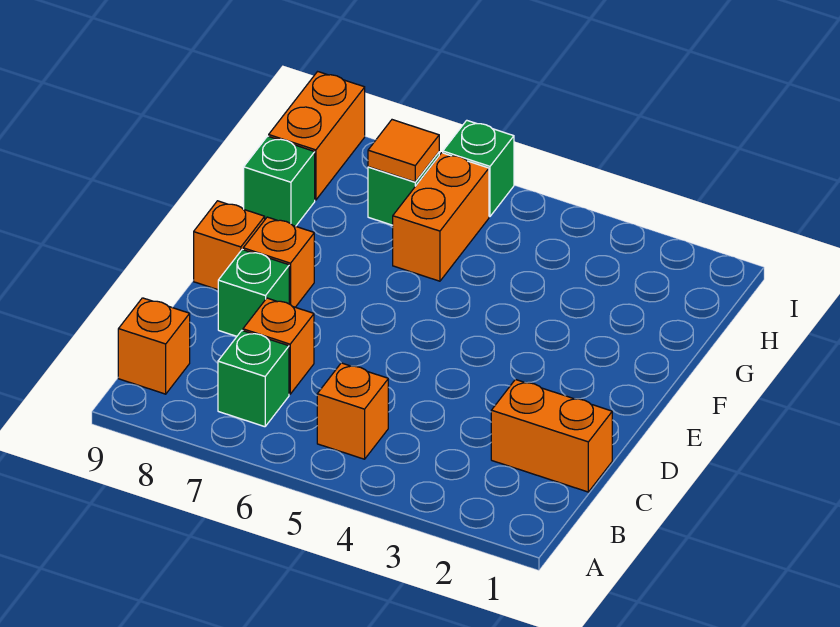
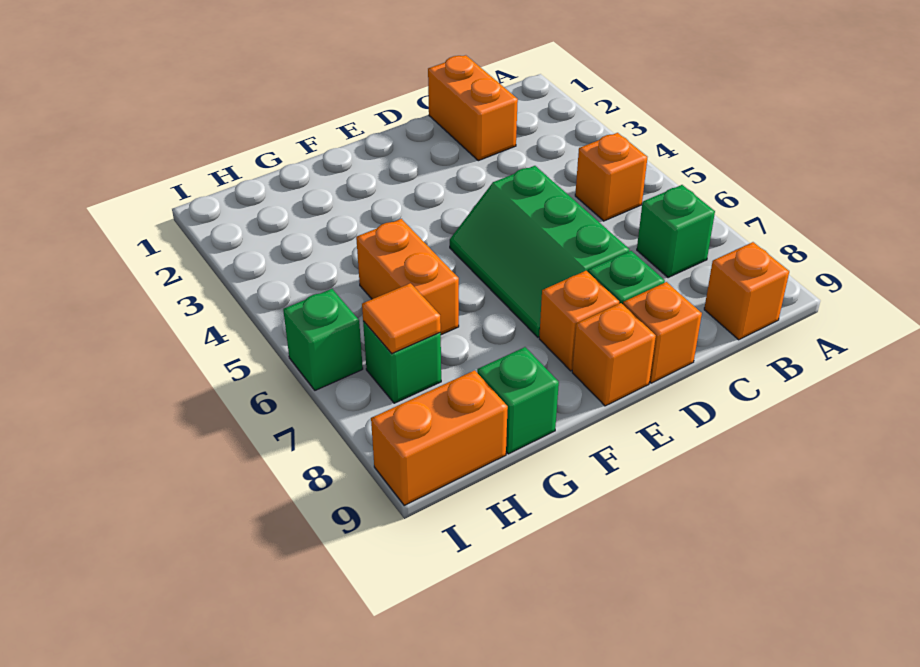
orange 1x1 brick [243,298,314,394] -> orange 1x1 brick moved to [623,282,702,383]
none -> green 2x3 slope [450,166,629,337]
orange 1x2 brick [393,153,489,281] -> orange 1x2 brick turned to [356,219,459,335]

